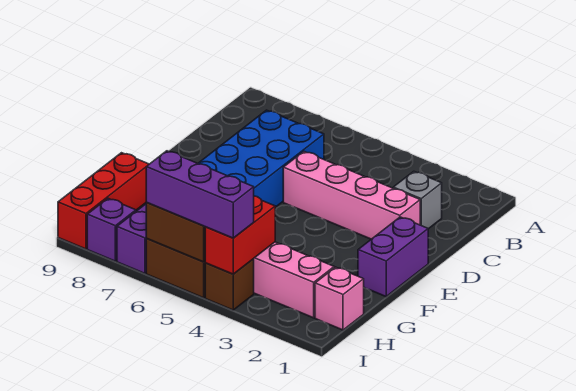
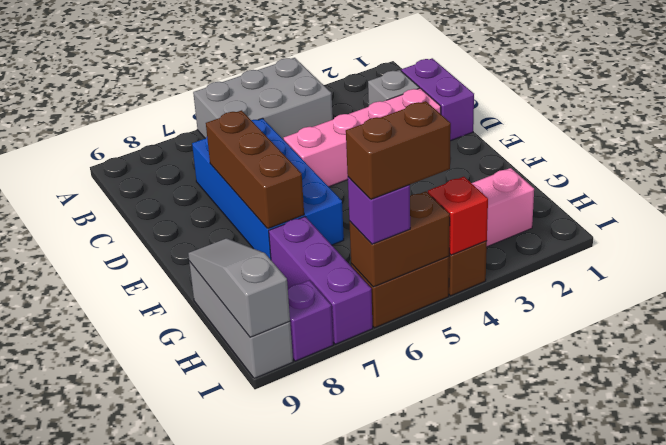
none -> grey 2x3 brick [193,58,333,140]
none -> brown 1x3 brick [206,110,304,229]
purple 1x2 brick [358,217,428,297] -> purple 1x2 brick moved to [401,58,474,141]
red 1x3 brick [58,153,149,249] -> grey 1x3 brick [189,261,293,379]
none -> grey 1x3 slope [188,238,290,337]
pink 1x1 brick [315,267,364,330] -> none
red 1x2 brick [205,196,275,274] -> red 1x1 brick [428,177,488,255]
purple 1x3 brick [146,151,254,238] -> purple 1x1 brick [348,177,410,244]
none -> brown 1x2 brick [346,101,451,199]

